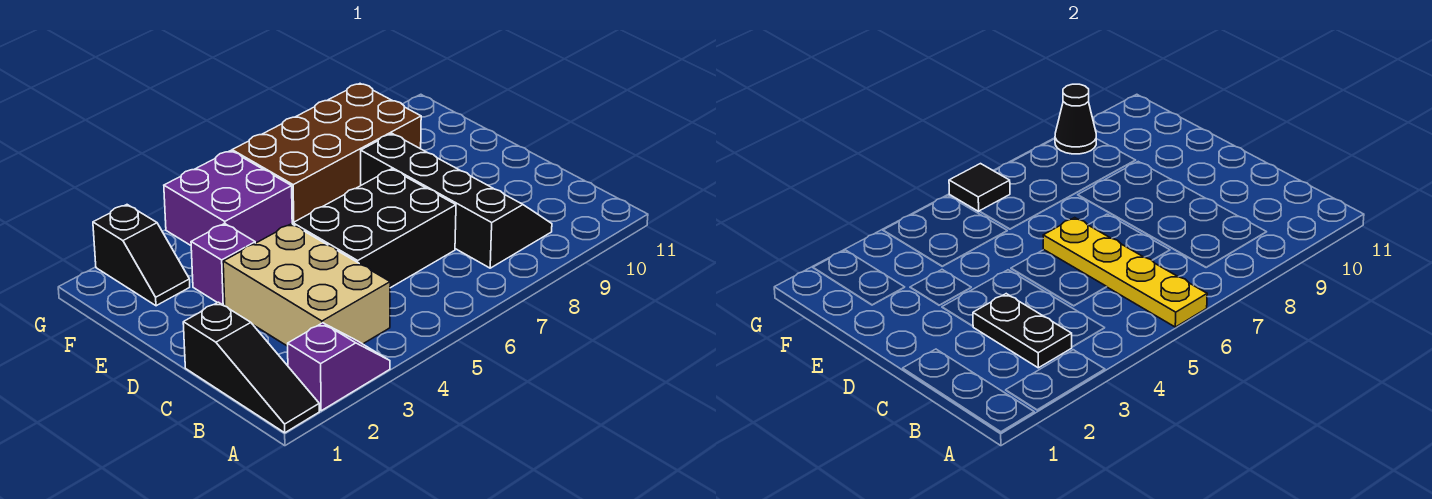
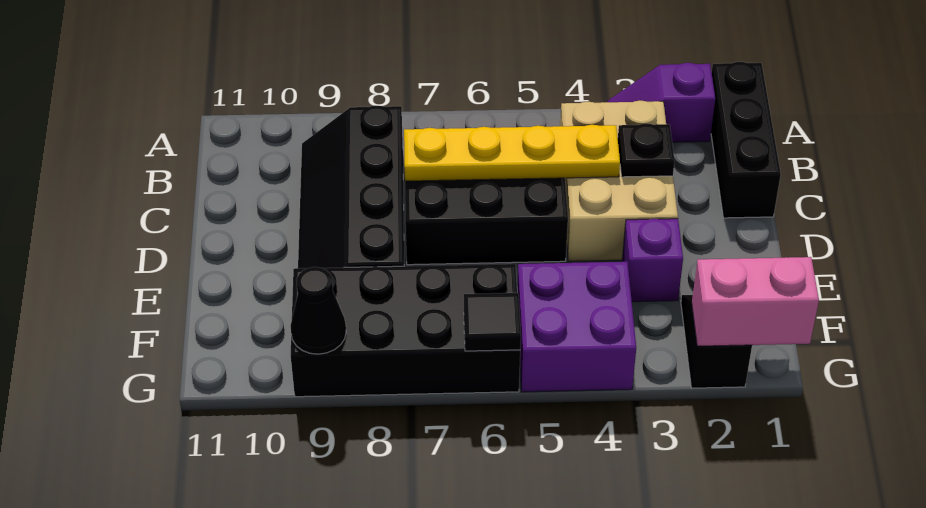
black 1x3 slope [183,302,319,433] -> black 1x3 brick [711,62,781,218]
yellow 1x4 plate [1043,218,1207,327] -> yellow 1x4 plate turned to [404,125,620,181]
black 1x2 plate [973,294,1072,368] -> black 1x1 plate [618,124,675,177]
brown 2x4 brick [232,84,421,224] -> black 2x4 brick [291,264,520,397]
none -> pink 1x2 brick [692,257,819,346]

